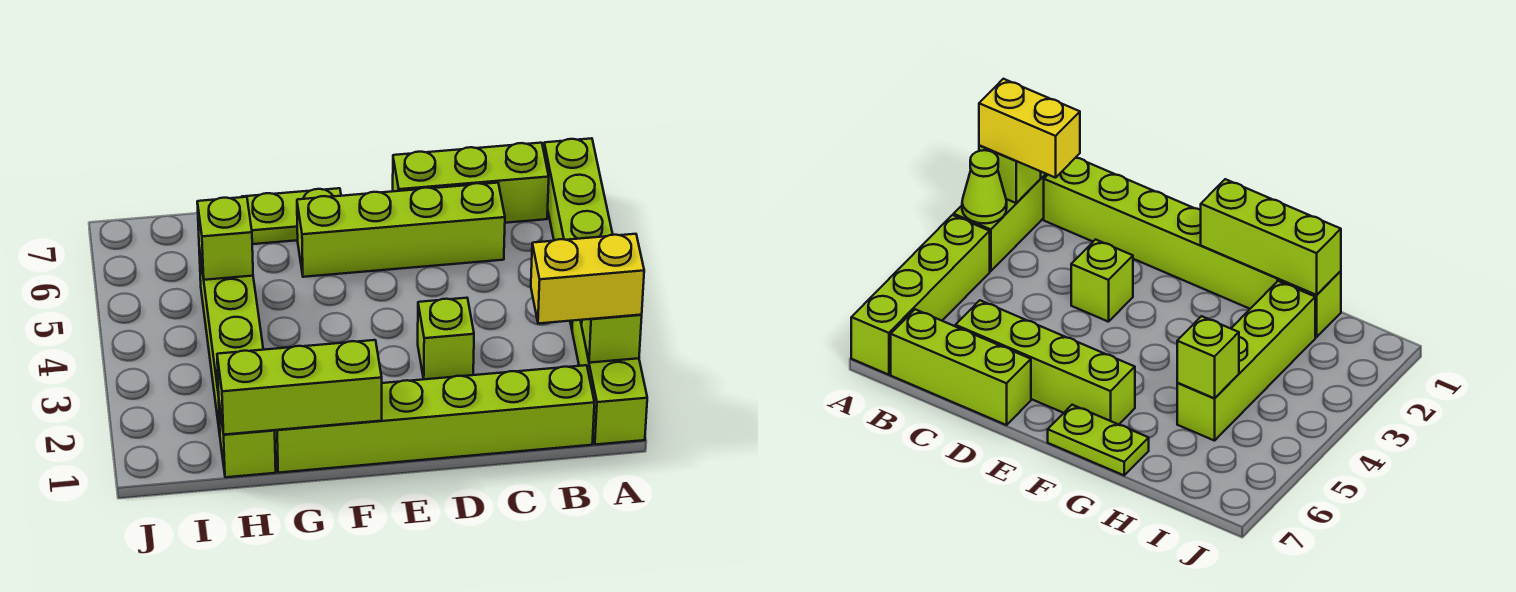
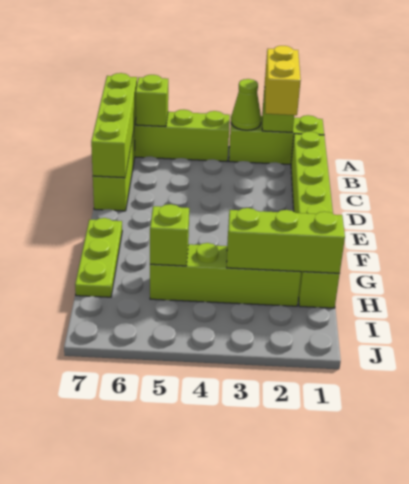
lime 1x4 brick [297,183,505,277] -> lime 1x4 brick moved to [91,73,137,178]
lime 1x1 brick [418,298,474,379] -> lime 1x1 brick moved to [136,75,168,127]
lime 1x3 brick [217,340,382,435] -> lime 1x3 brick turned to [227,208,345,273]
lime 1x2 plate [242,188,341,244] -> lime 1x3 plate [75,218,122,297]

